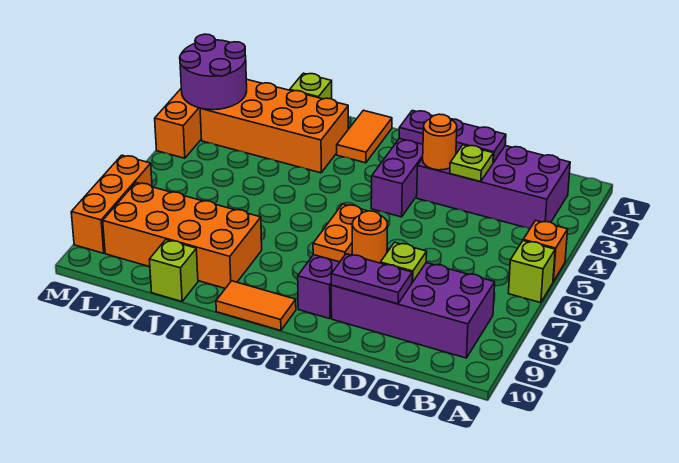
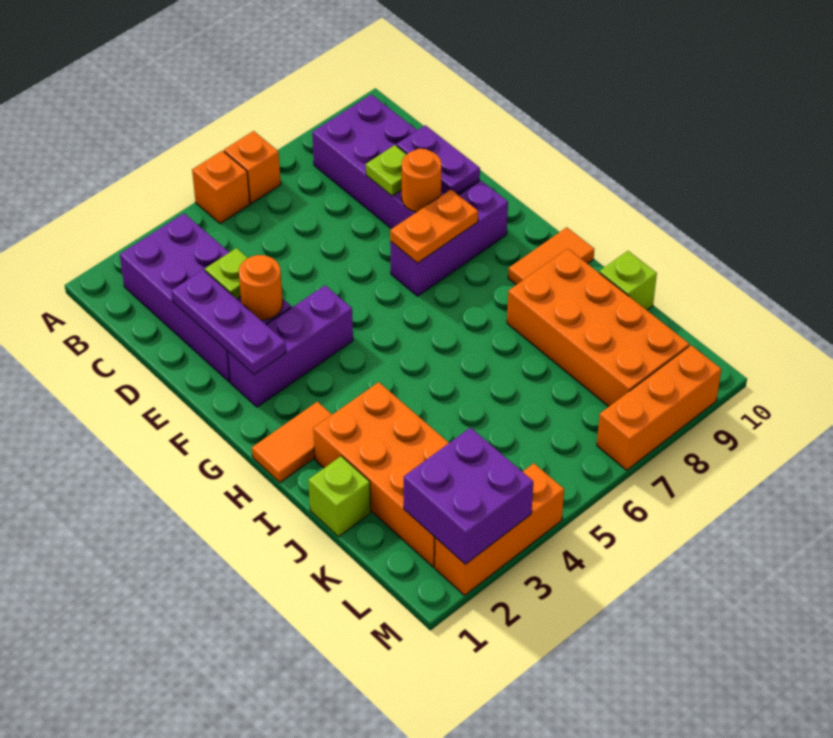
lime 1x1 brick [508,241,555,303] -> orange 1x1 brick [224,131,281,203]
orange 1x2 tile [216,281,296,331] -> orange 1x2 tile turned to [508,227,594,285]
purple 2x2 round brick [180,34,247,110] -> purple 2x2 brick [404,428,533,564]

